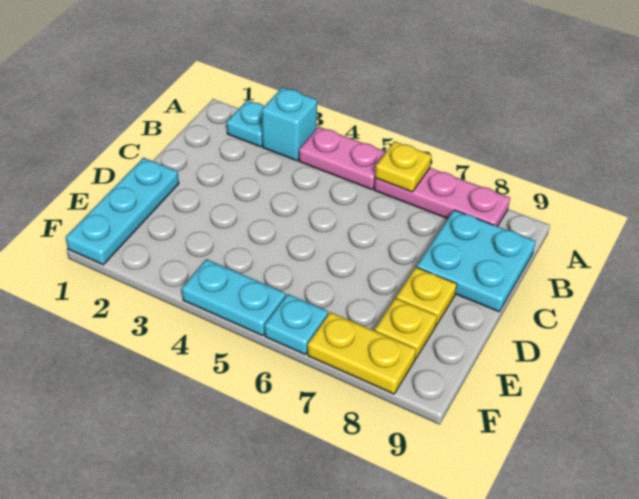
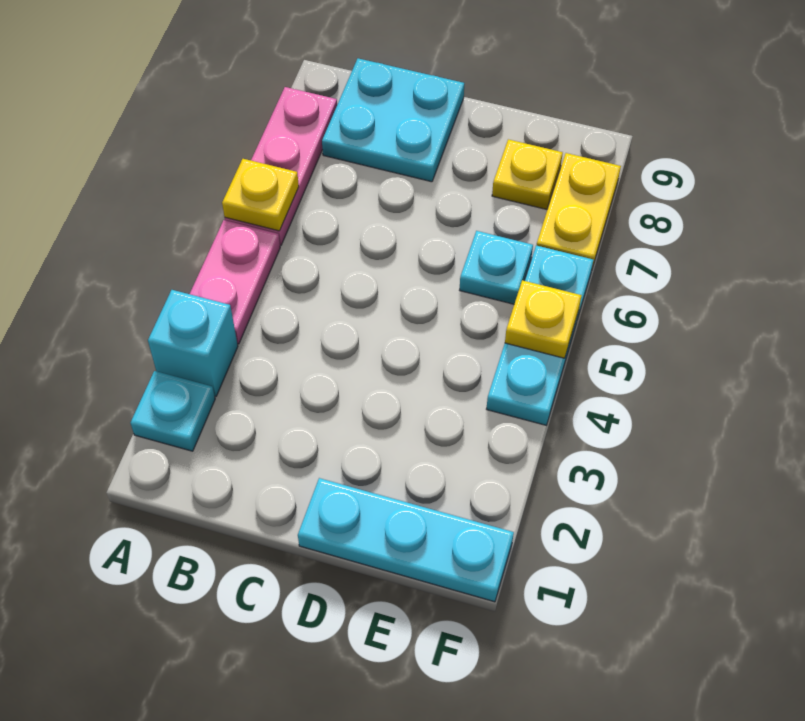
yellow 1x1 plate [396,267,457,325] -> yellow 1x1 plate moved to [505,280,582,358]
none -> cyan 1x1 plate [460,231,533,304]

